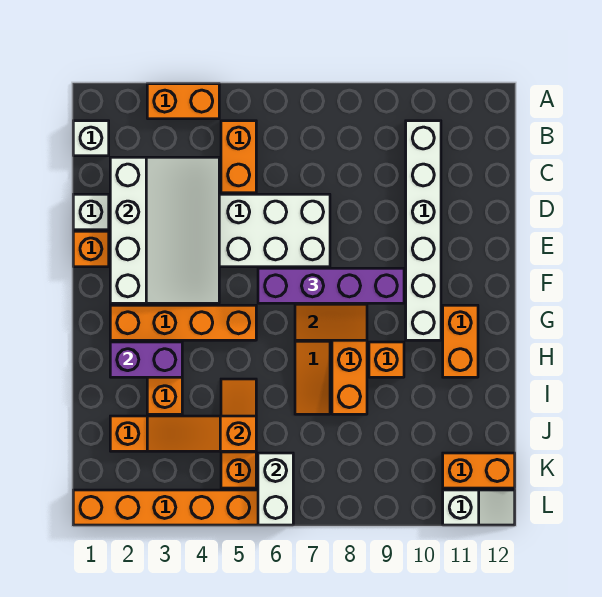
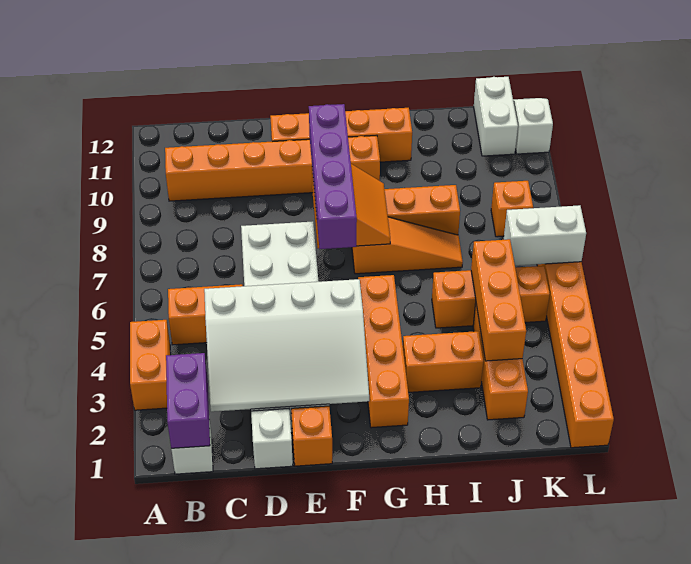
white 1x6 brick [406,121,441,340] -> orange 1x6 brick [165,135,380,201]
white 3x4 slope [110,157,219,303] -> white 3x4 slope turned to [204,279,369,412]
orange 1x2 brick [443,305,478,377] -> orange 1x4 brick [270,108,412,162]
purple 1x2 brick [110,342,182,377] -> purple 1x2 brick moved to [166,353,210,448]
orange 1x1 brick [369,342,404,377] -> orange 1x1 brick moved to [491,181,533,237]
orange 1x3 slope [221,379,256,488] -> orange 1x3 brick [432,266,550,328]
orange 1x3 slope [147,416,256,451] -> orange 1x3 brick [471,239,526,361]
orange 1x2 brick [443,453,515,488] -> white 1x2 brick [474,77,518,156]

